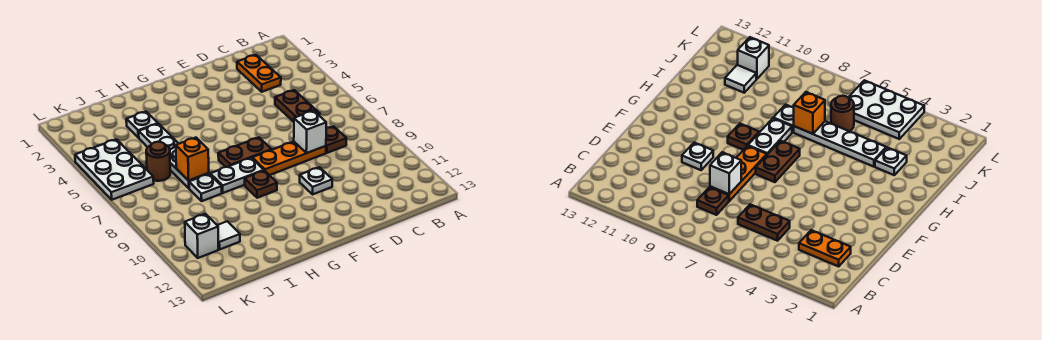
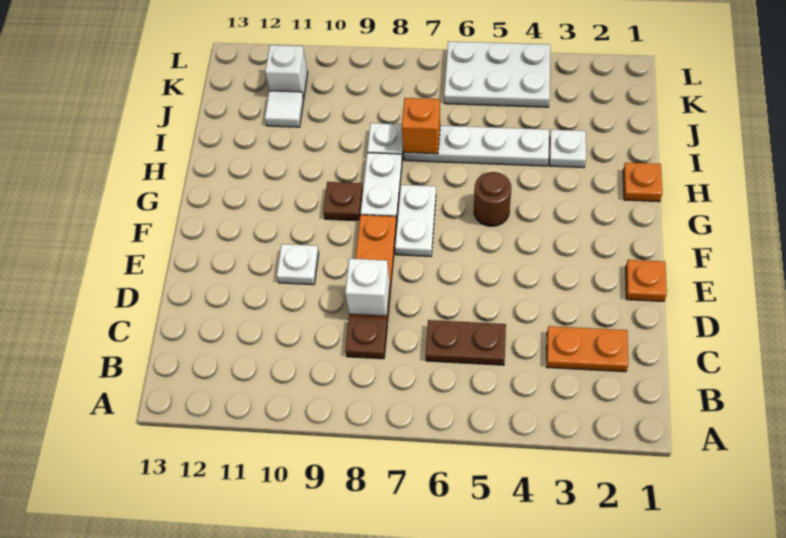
none -> orange 1x1 plate [626,260,667,301]
brown 1x2 plate [218,138,272,167] -> white 1x2 plate [395,185,436,256]
none -> orange 1x1 plate [623,163,662,202]
brown 1x1 round brick [146,142,170,181] -> brown 1x1 round brick moved to [474,172,511,226]

